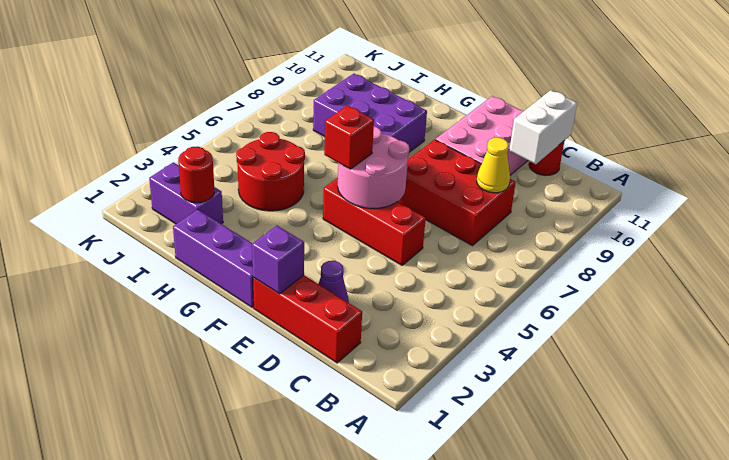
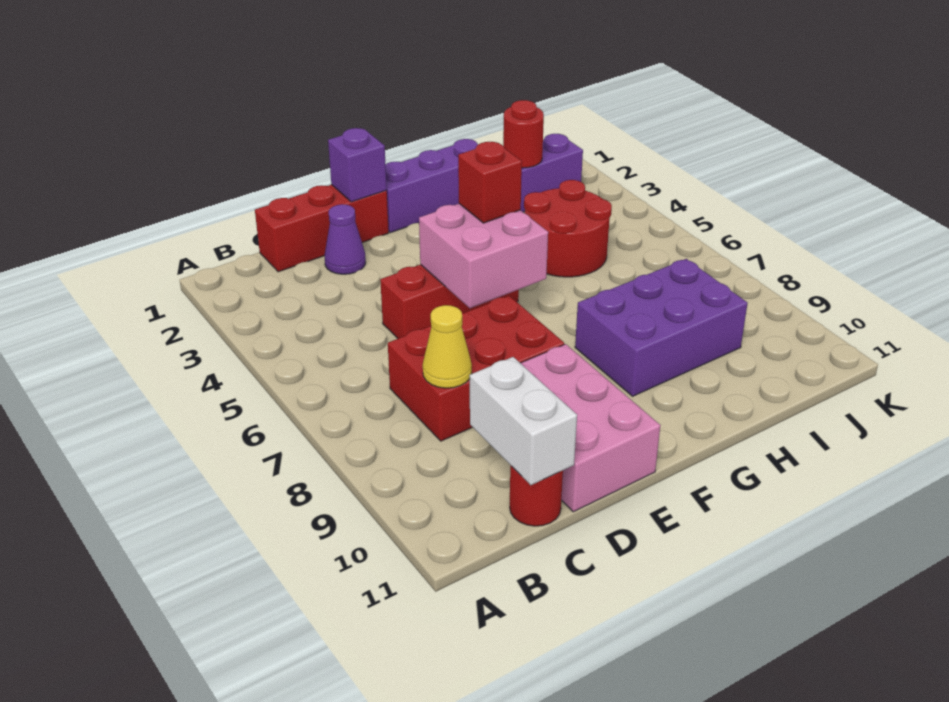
pink 2x2 round brick [338,126,409,208] -> pink 2x2 brick [419,204,548,308]

